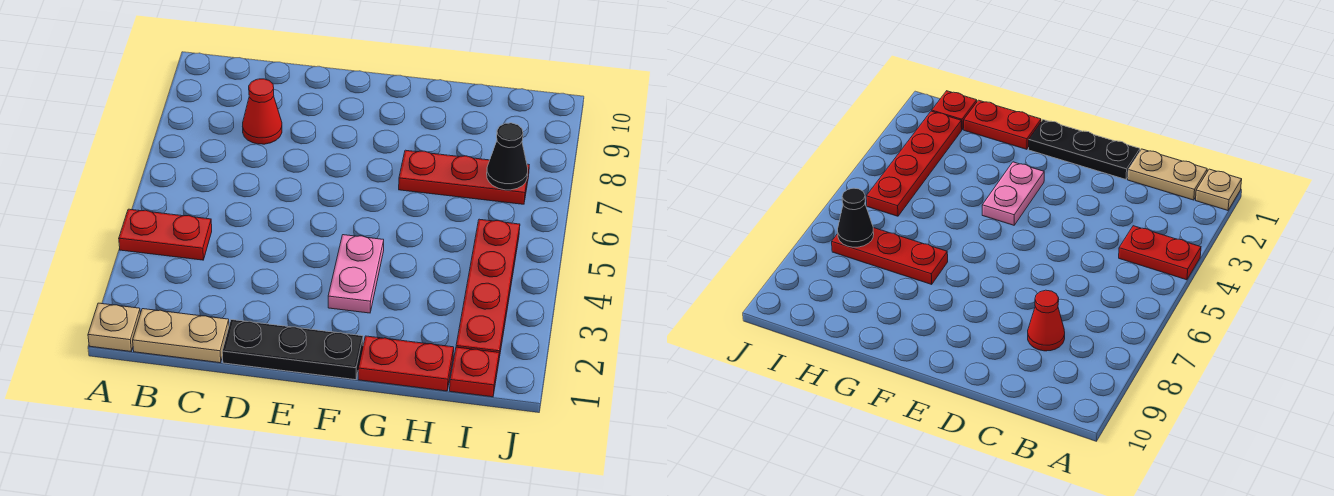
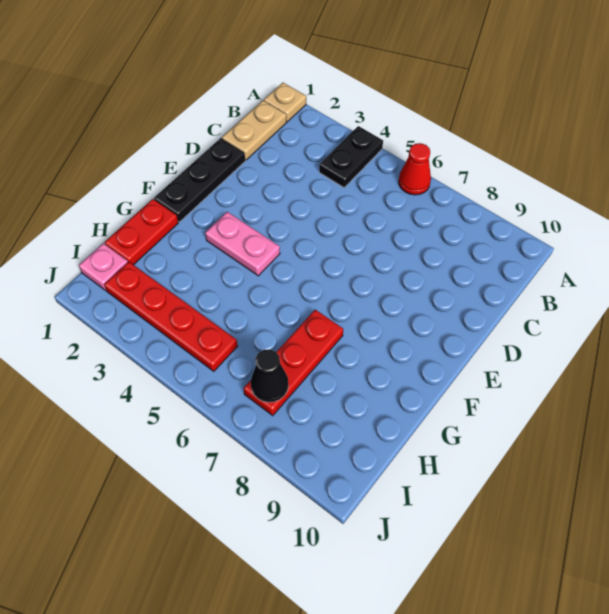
red 1x2 plate [119,209,212,260] -> black 1x2 plate [319,126,383,187]
red 1x1 cone [242,79,282,144] -> red 1x1 cone moved to [398,143,431,195]
red 1x1 plate [450,347,499,397] -> pink 1x1 plate [79,243,128,290]

